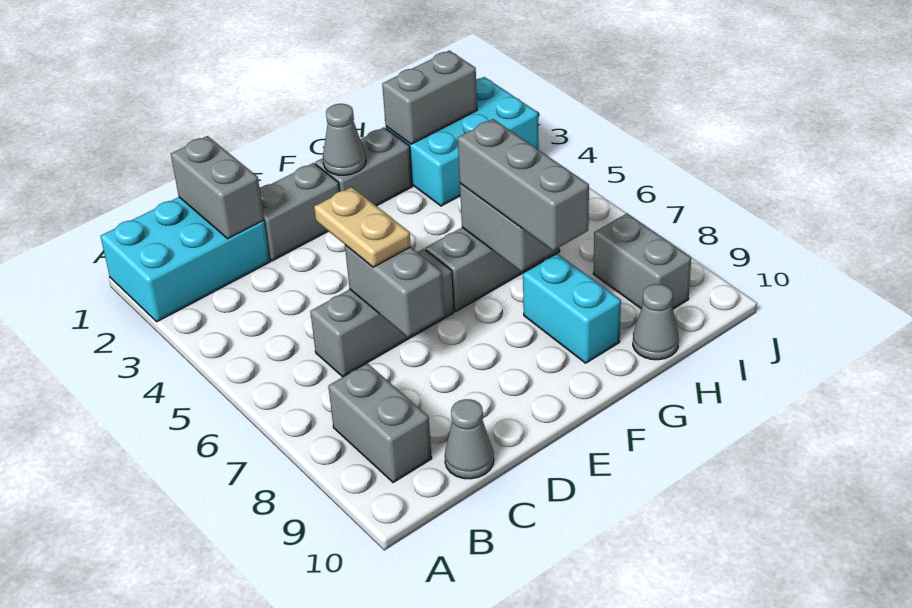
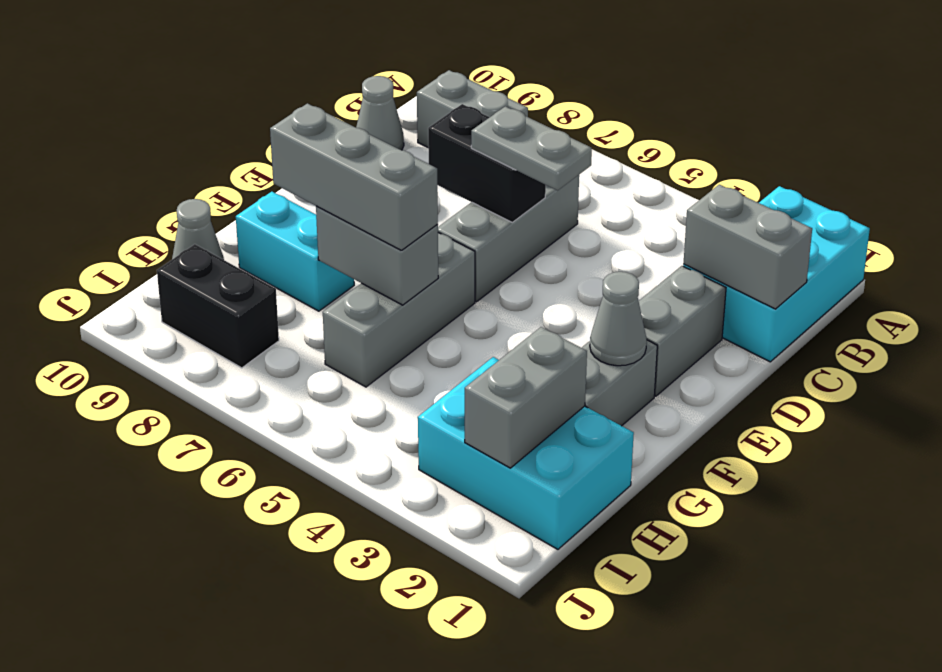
tan 1x2 plate [314,187,411,267] -> grey 1x2 plate [471,106,592,190]
grey 1x2 brick [345,245,445,337] -> black 1x2 brick [428,104,546,223]
cyan 2x3 brick [386,77,539,206] -> cyan 2x3 brick turned to [418,357,634,549]
grey 1x2 brick [593,214,691,309] -> black 1x2 brick [157,244,279,368]

